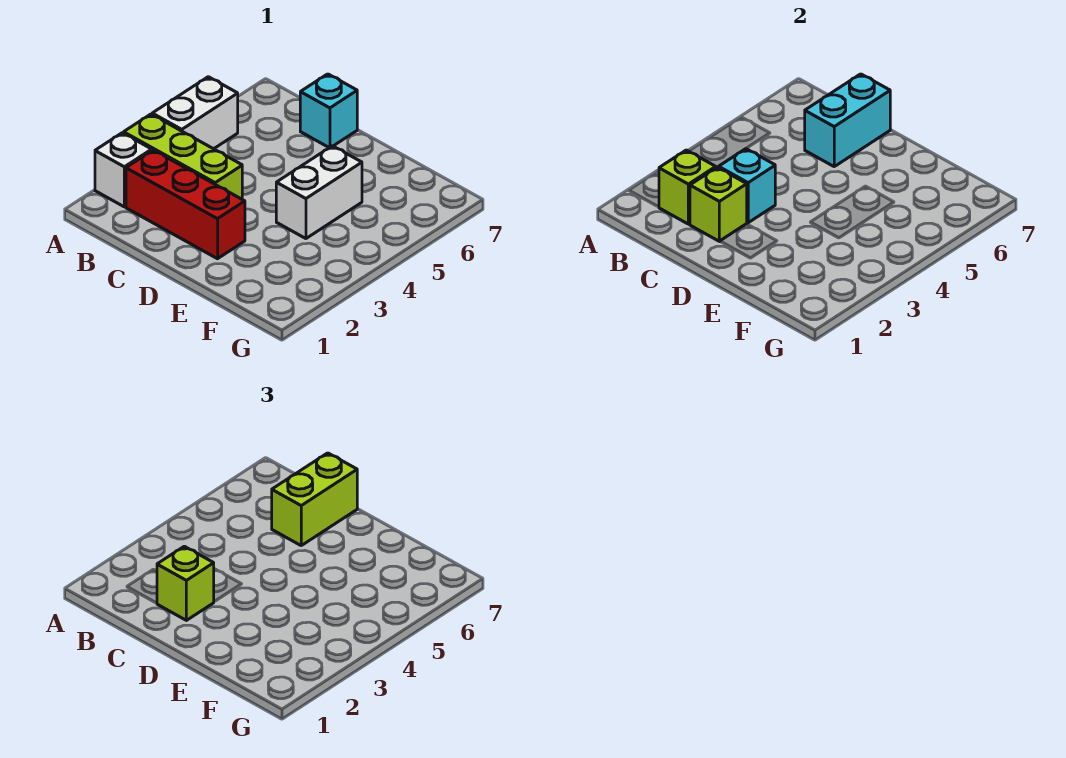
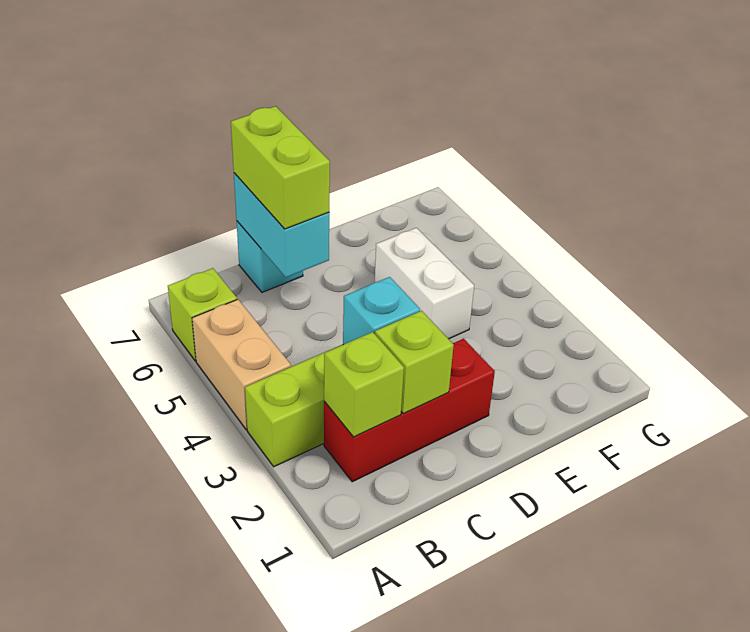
white 1x1 brick [95,133,152,207] -> none
white 1x2 brick [152,77,238,149] -> tan 1x2 brick [192,299,291,430]
lime 1x1 brick [157,546,214,620] -> lime 1x1 brick moved to [168,268,237,361]

